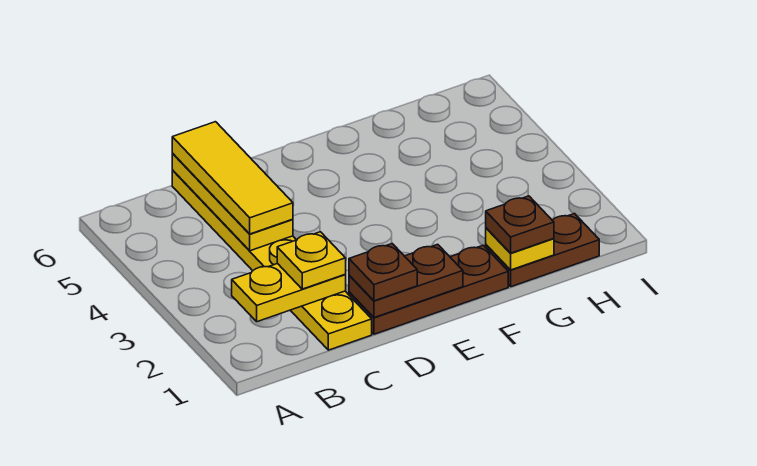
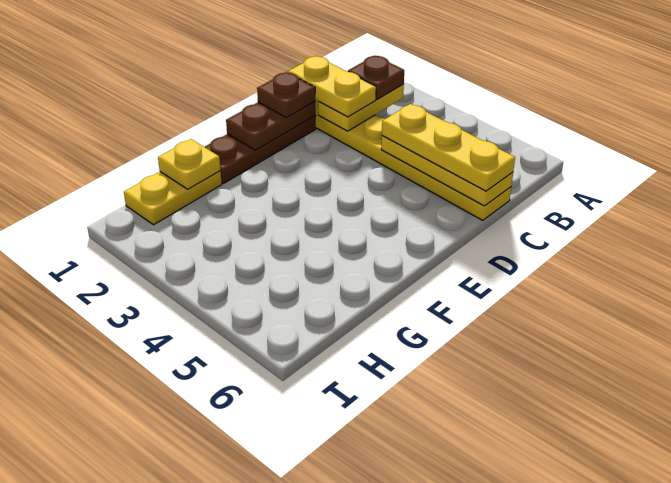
yellow 1x1 plate [277,232,346,289] -> yellow 1x2 plate [288,56,376,117]
yellow 1x3 tile [172,122,293,234] -> yellow 1x3 plate [382,104,515,191]
brown 1x2 plate [486,214,599,287] -> yellow 1x2 plate [124,171,222,225]
brown 1x1 plate [486,196,554,253] -> brown 1x1 plate moved to [348,55,404,99]

